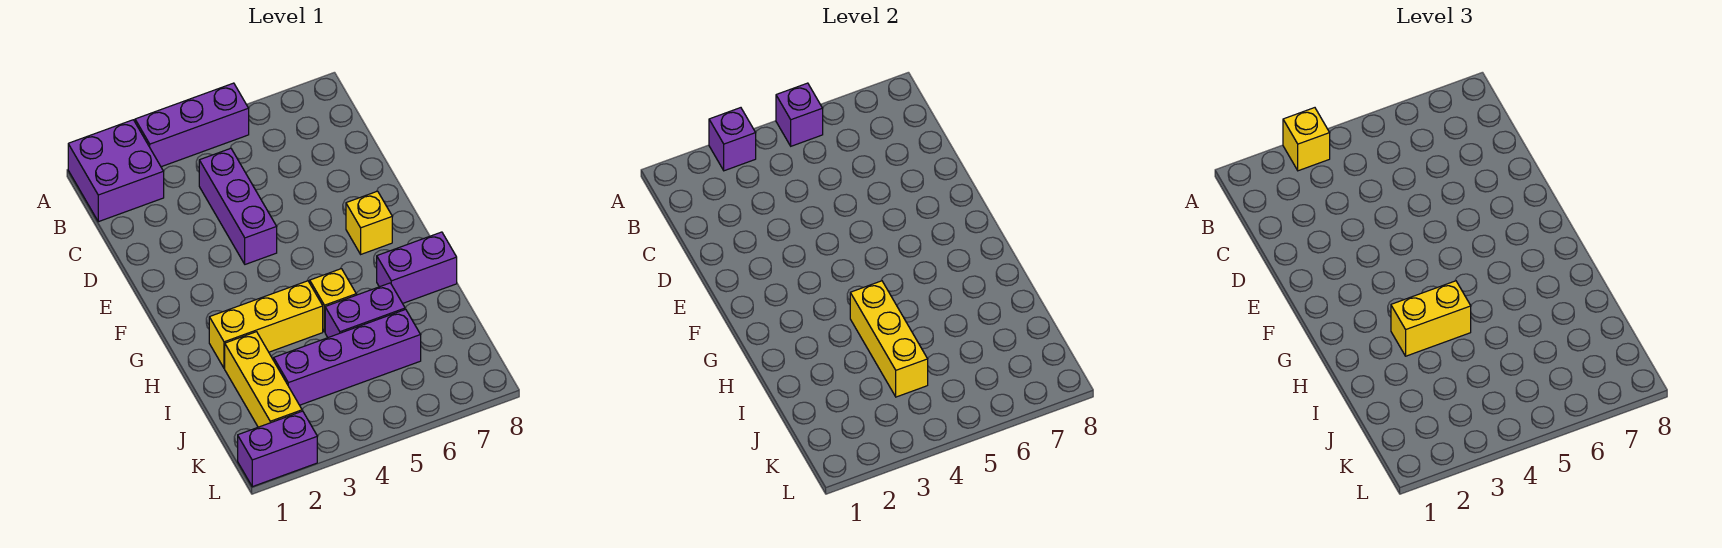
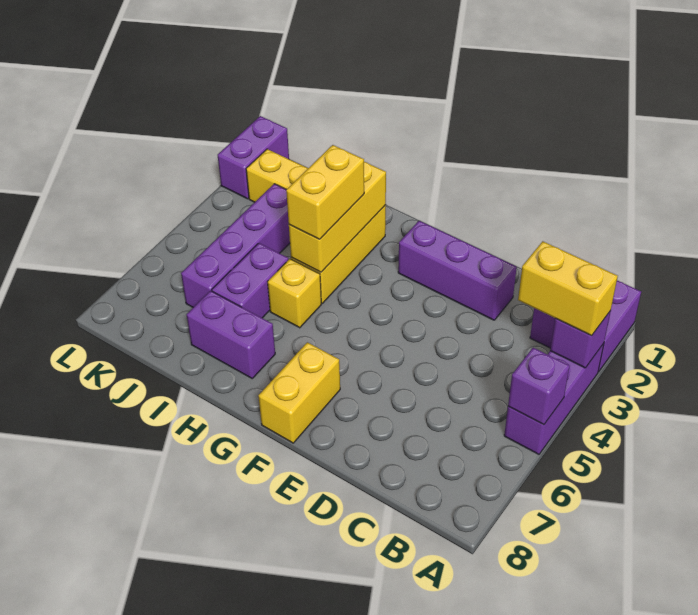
yellow 1x1 brick [1283,108,1330,171] -> yellow 1x2 brick [518,241,618,336]
purple 1x3 brick [199,148,277,264] -> purple 1x3 brick moved to [398,221,517,320]
yellow 1x1 brick [346,191,392,254] -> yellow 1x2 brick [259,342,340,443]
yellow 1x3 brick [850,281,928,397] -> yellow 1x3 brick turned to [289,162,386,272]
purple 1x2 brick [377,232,457,303] -> purple 1x2 brick turned to [187,291,275,378]

